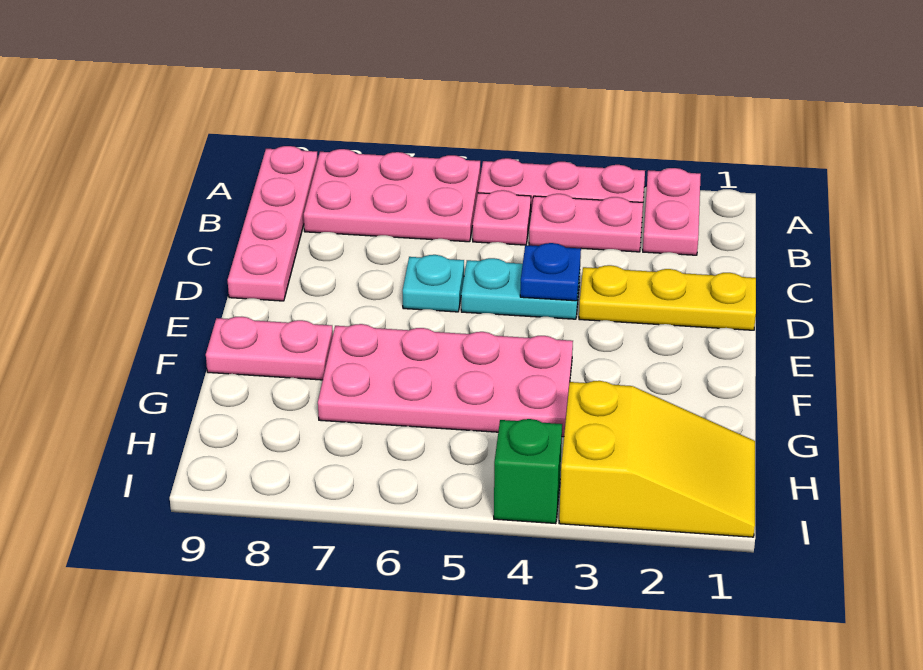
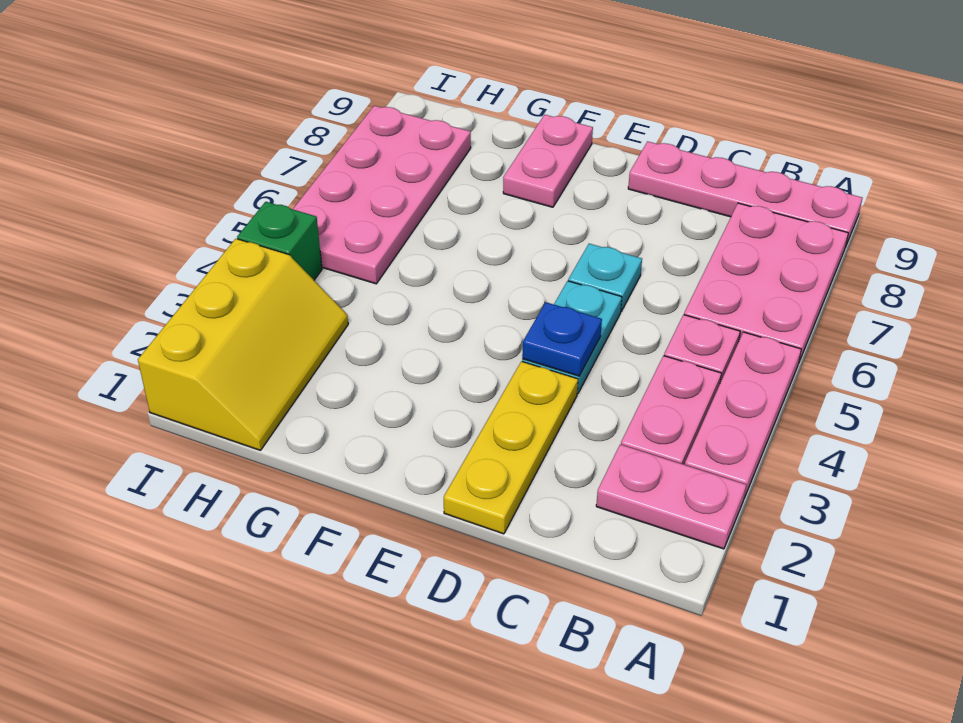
pink 2x4 plate [318,324,573,437] -> pink 2x4 plate moved to [293,106,471,284]
yellow 2x3 slope [559,381,755,537] -> yellow 2x3 slope turned to [138,239,348,450]

